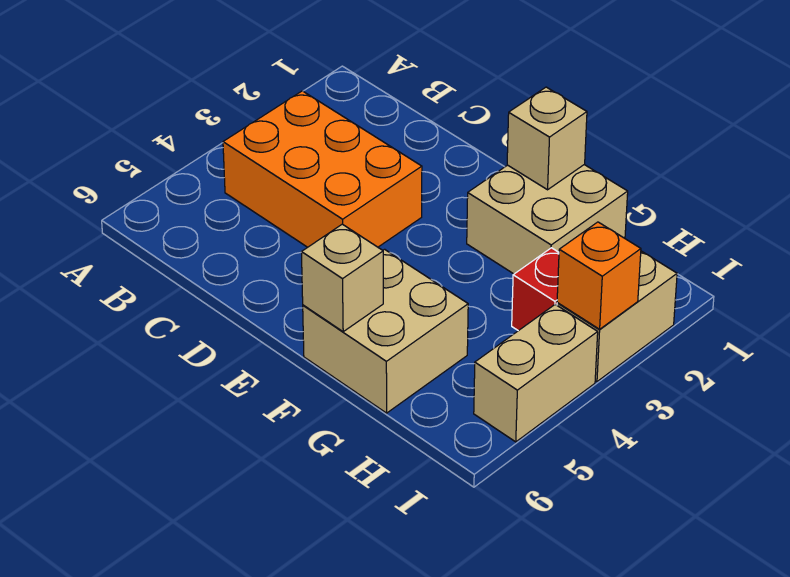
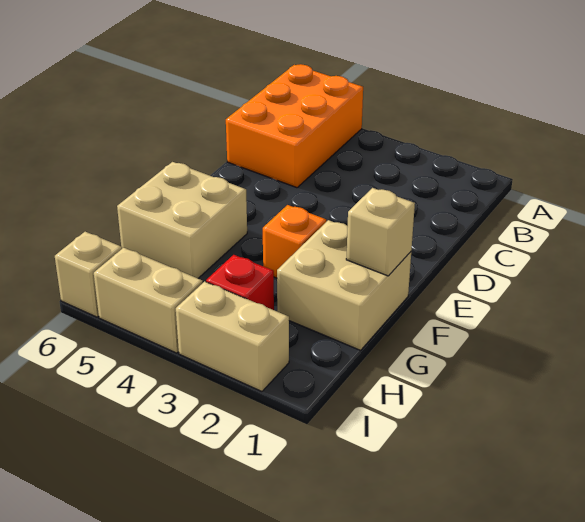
orange 2x3 brick [223,91,422,247] -> orange 2x3 brick moved to [226,64,363,188]
tan 1x1 brick [301,224,383,332] -> tan 1x1 brick moved to [55,232,122,317]
orange 1x1 brick [557,222,641,329] -> orange 1x1 brick moved to [263,205,326,278]

